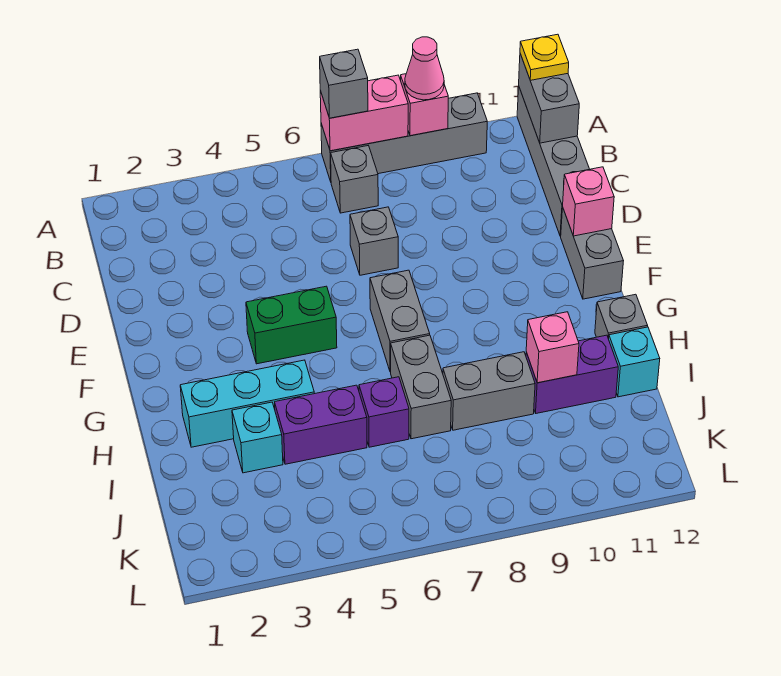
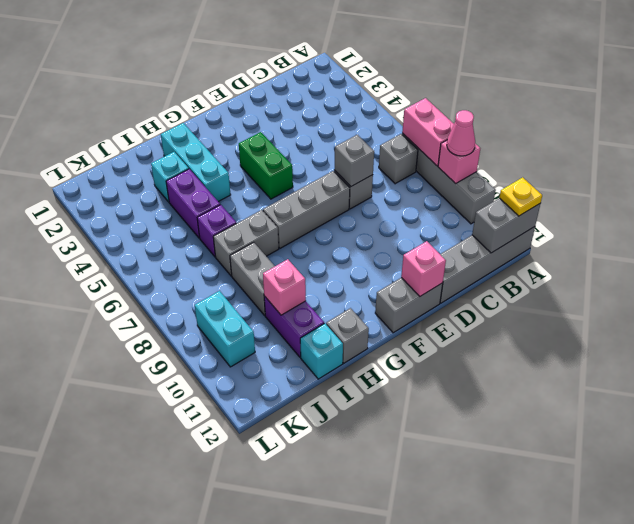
grey 1x1 brick [320,49,368,118] -> grey 1x1 brick moved to [334,135,374,187]
grey 1x2 brick [370,270,430,372] -> grey 1x3 brick [263,171,350,248]
none -> cyan 1x2 brick [195,291,255,367]

